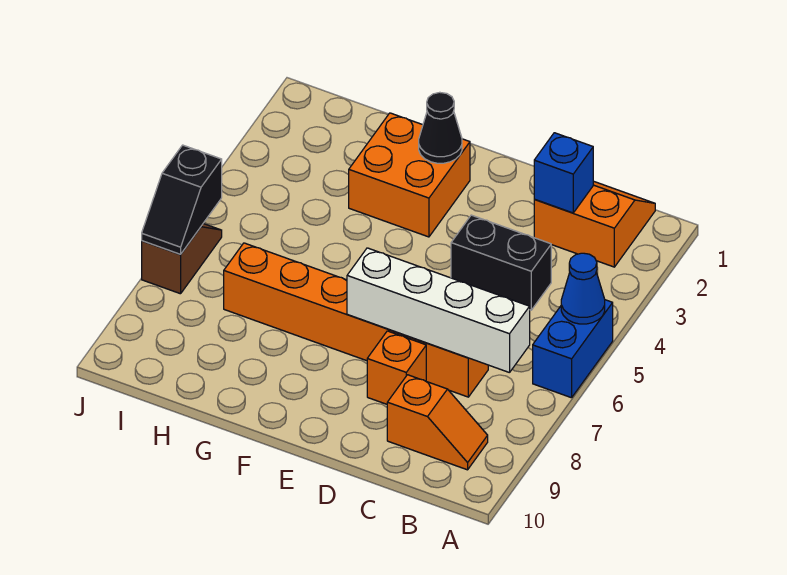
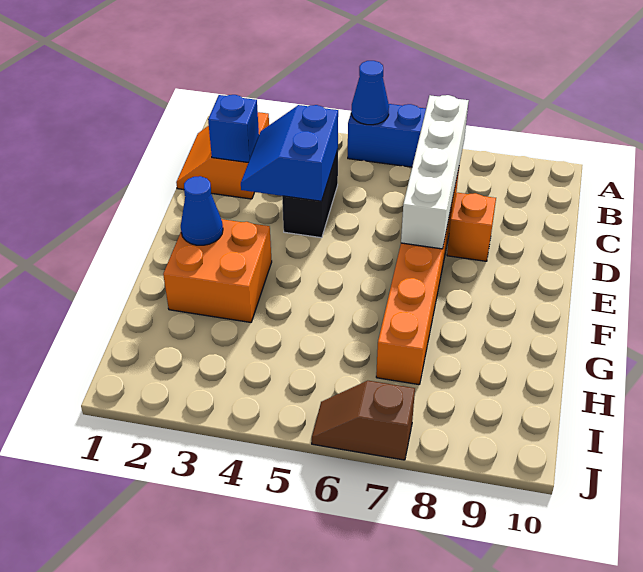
orange 1x2 slope [387,375,488,470] -> none
none -> blue 2x2 slope [241,105,338,201]
black 1x1 cone [419,92,462,163] -> blue 1x1 cone [181,176,223,245]
black 1x2 slope [142,145,222,254] -> none

